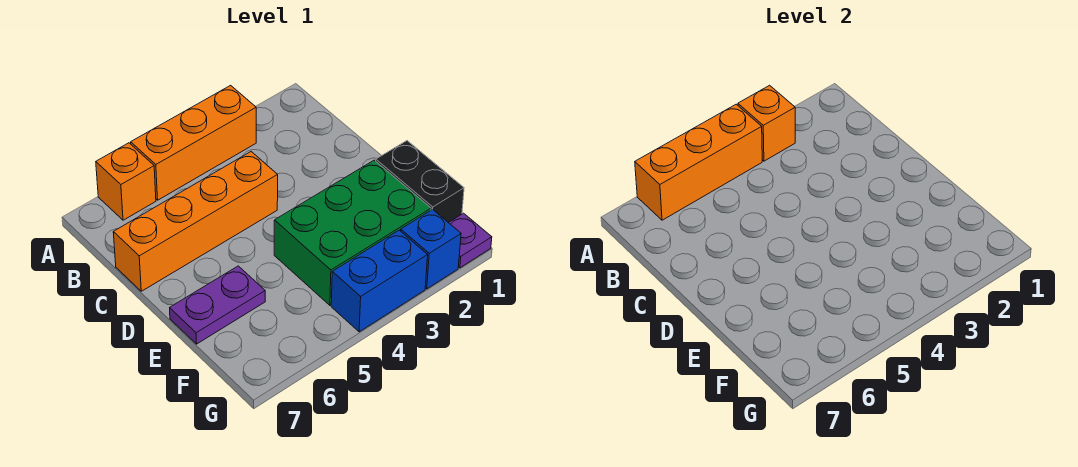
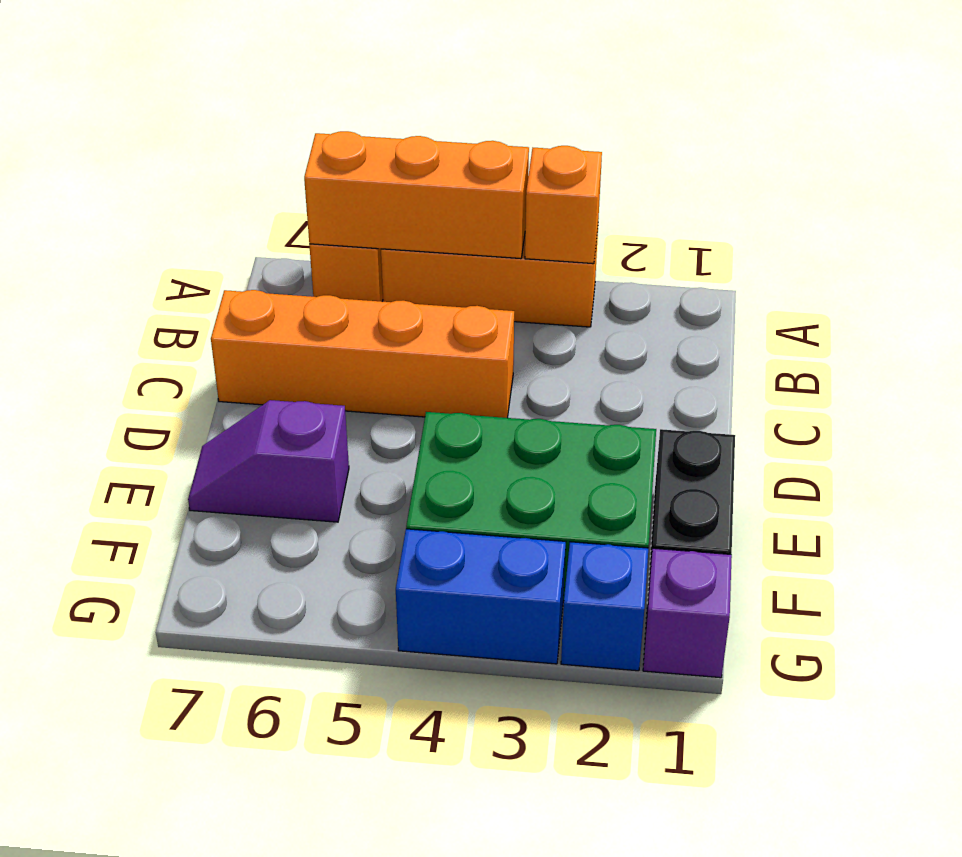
purple 1x2 plate [170,266,265,344] -> purple 1x2 slope [188,400,349,522]
purple 1x1 plate [449,213,492,268] -> purple 1x1 brick [643,548,732,678]

